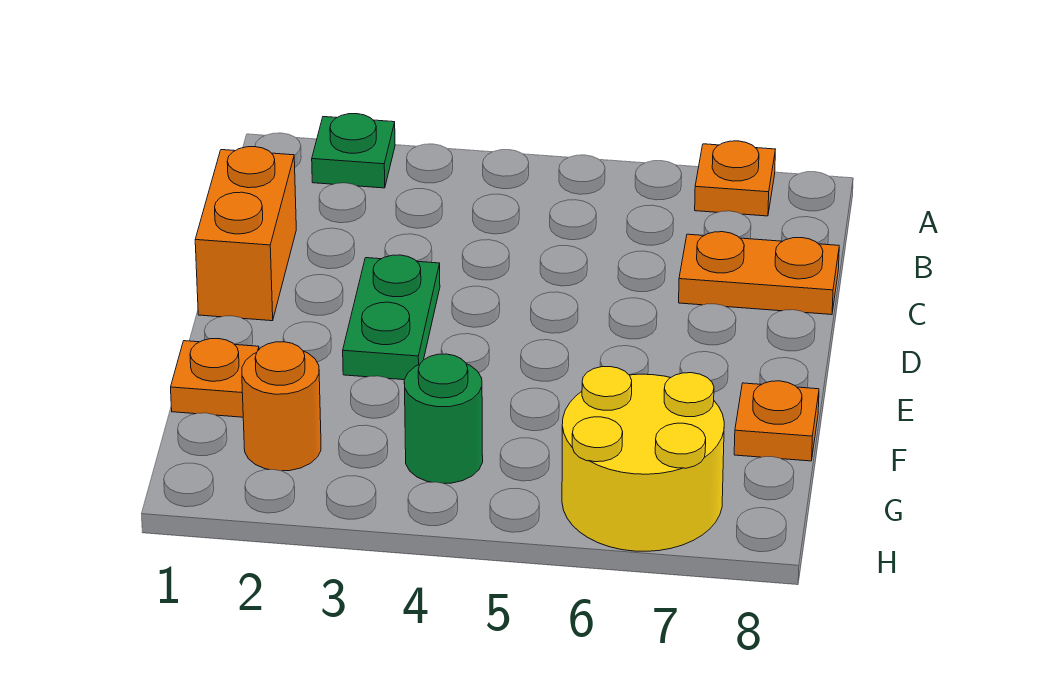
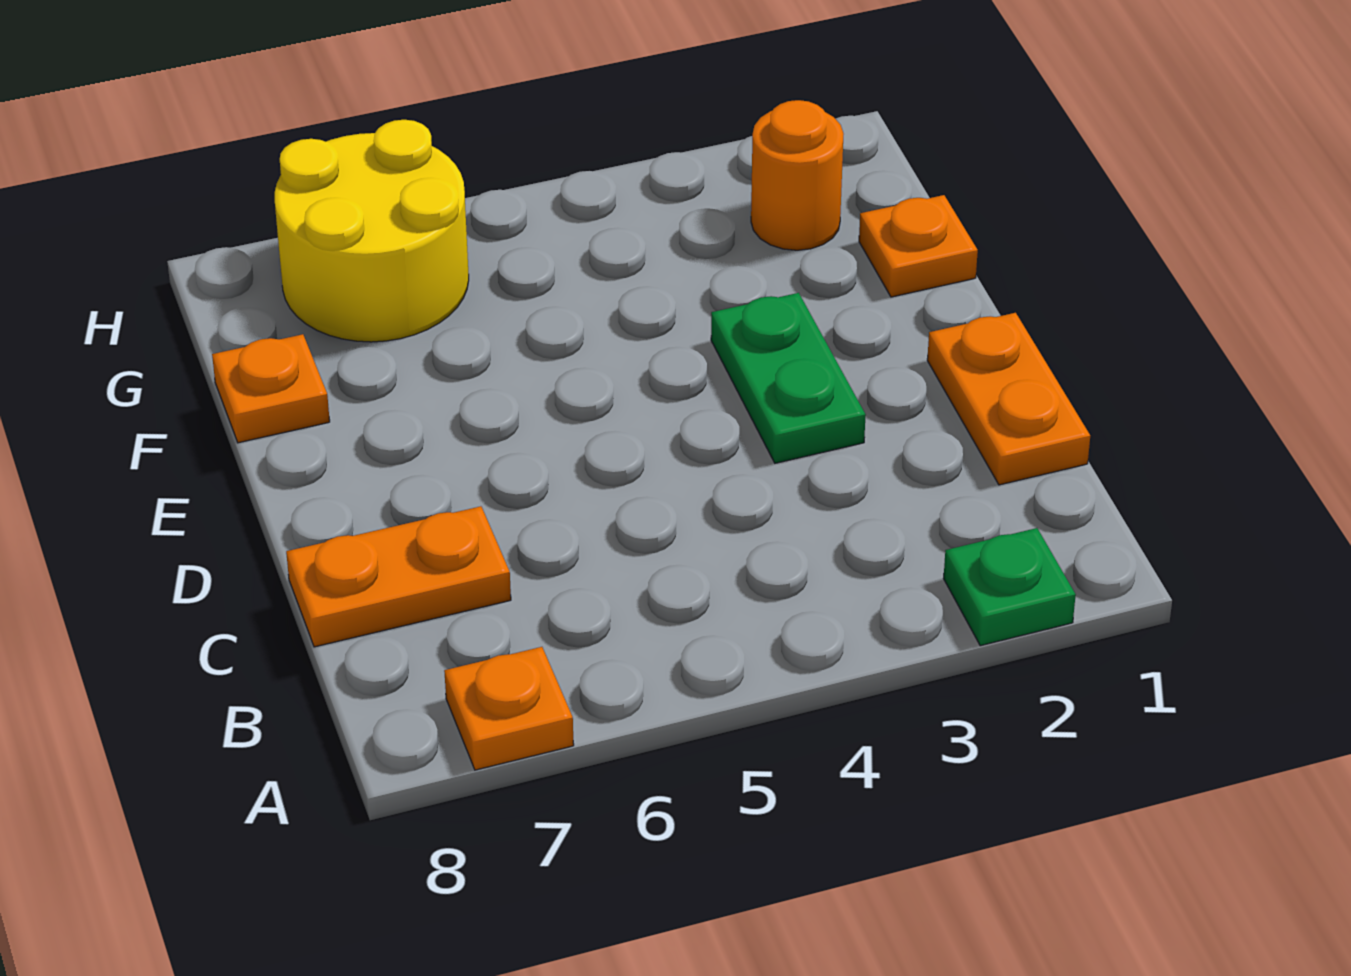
orange 1x2 brick [195,147,296,321] -> orange 1x2 plate [927,313,1090,485]
green 1x1 round brick [404,354,483,483] -> none

